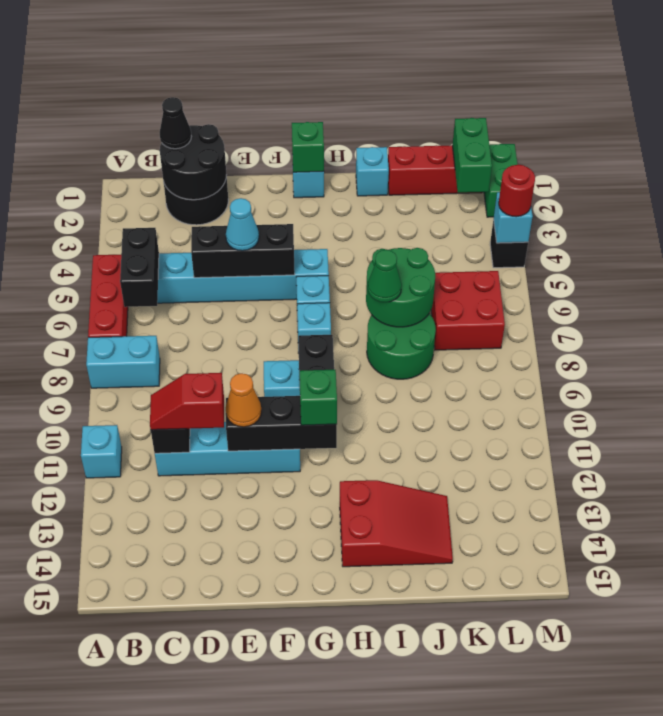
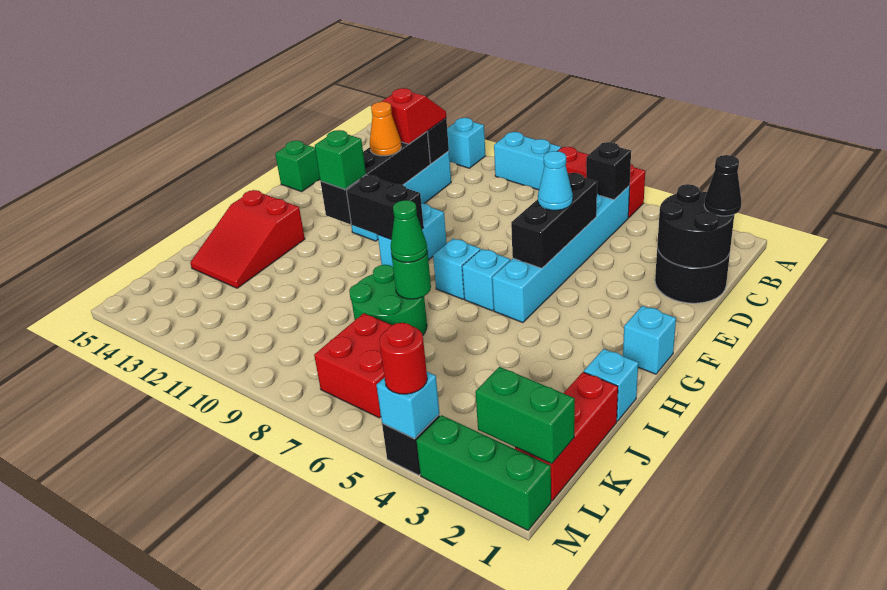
cyan 1x2 brick [86,336,160,388] -> cyan 1x2 brick turned to [494,132,561,190]
black 1x2 brick [120,228,159,307] -> black 1x1 brick [586,142,631,200]
black 1x3 brick [226,396,337,451] -> black 1x4 brick [320,132,430,224]
green 1x1 brick [292,122,324,172] -> green 1x1 brick moved to [275,141,320,192]
green 2x2 round brick [366,248,435,327] -> green 1x1 round brick [392,252,431,299]
green 1x2 brick [484,144,518,217] -> green 1x3 brick [416,415,551,530]

